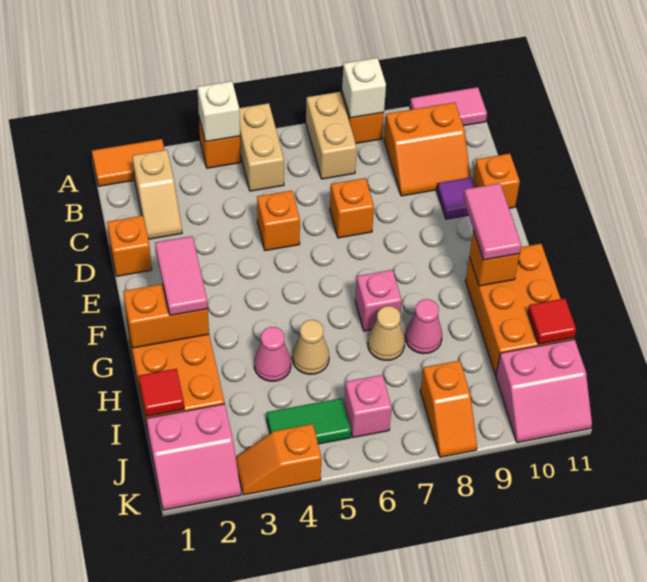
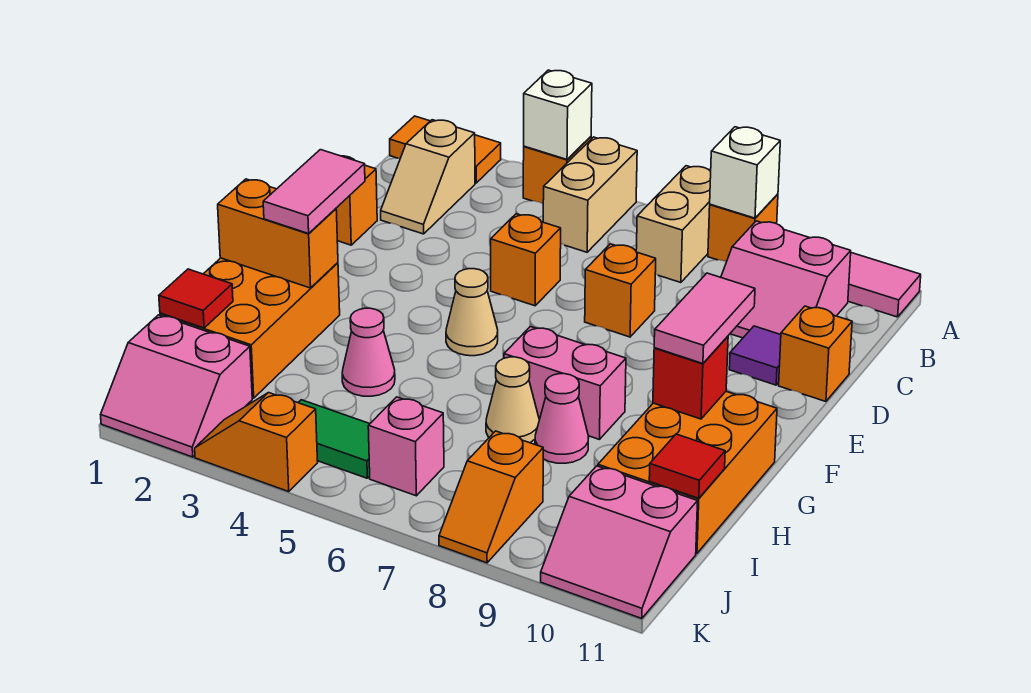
orange 2x2 slope [384,102,470,196] -> pink 2x2 slope [721,221,851,338]
pink 1x1 brick [355,270,402,331] -> pink 1x2 brick [504,327,626,440]
orange 1x1 brick [469,230,520,286] -> red 1x1 brick [653,336,728,419]
tan 1x1 cone [292,320,329,374] -> tan 1x1 cone moved to [446,269,498,356]

